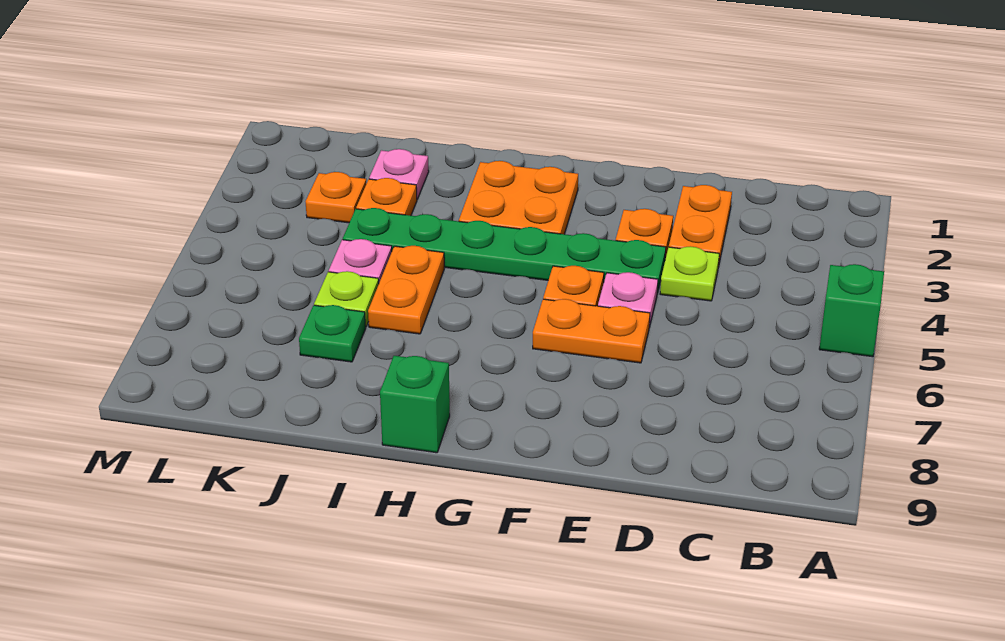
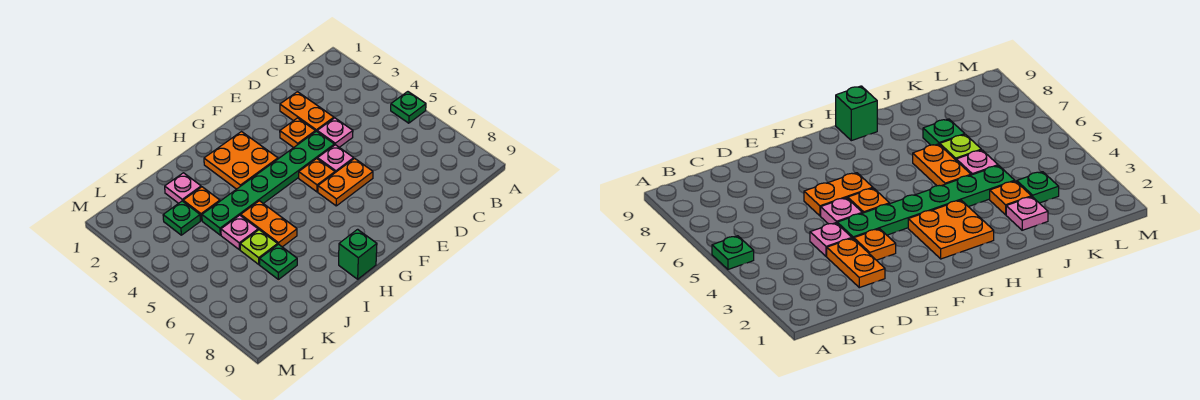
green 1x1 brick [819,264,884,357] -> green 1x1 plate [391,92,426,123]
lime 1x1 plate [660,246,719,301] -> pink 1x1 plate [317,118,353,147]
orange 1x1 plate [305,172,366,223] -> green 1x1 plate [163,201,200,235]

